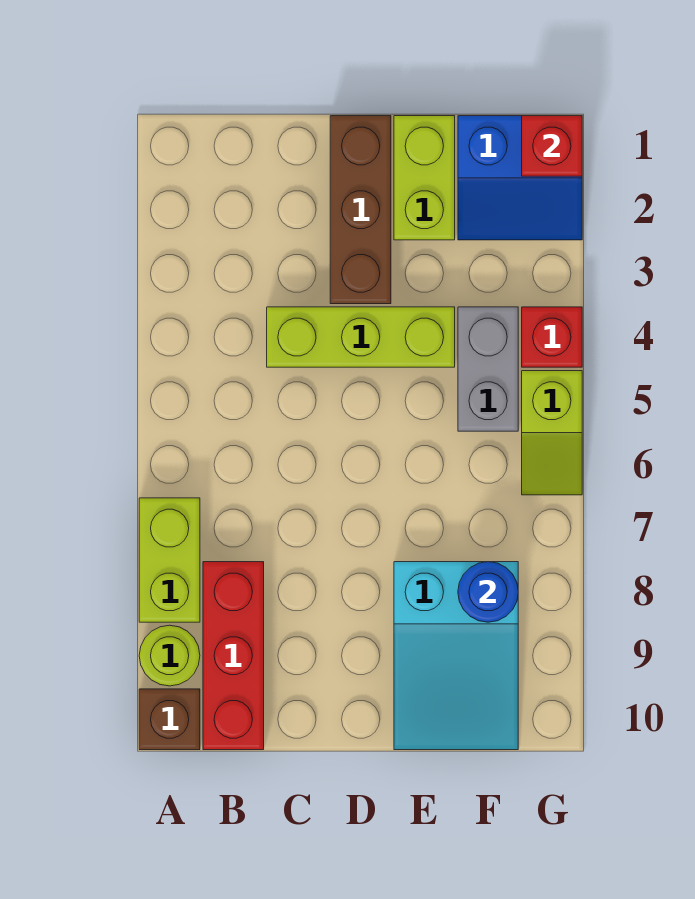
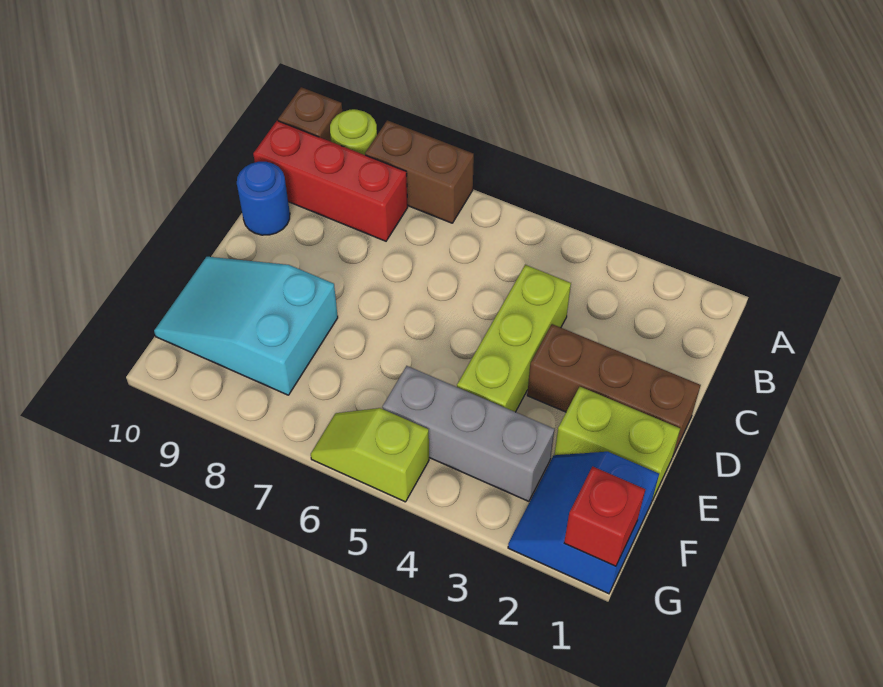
lime 1x2 brick [139,498,200,622] -> brown 1x2 brick [365,120,474,223]
grey 1x2 brick [458,307,518,431] -> grey 1x3 brick [382,366,554,501]
blue 1x1 round brick [458,562,518,622] -> blue 1x1 round brick moved to [237,162,290,235]
red 1x1 brick [522,307,582,367] -> none

